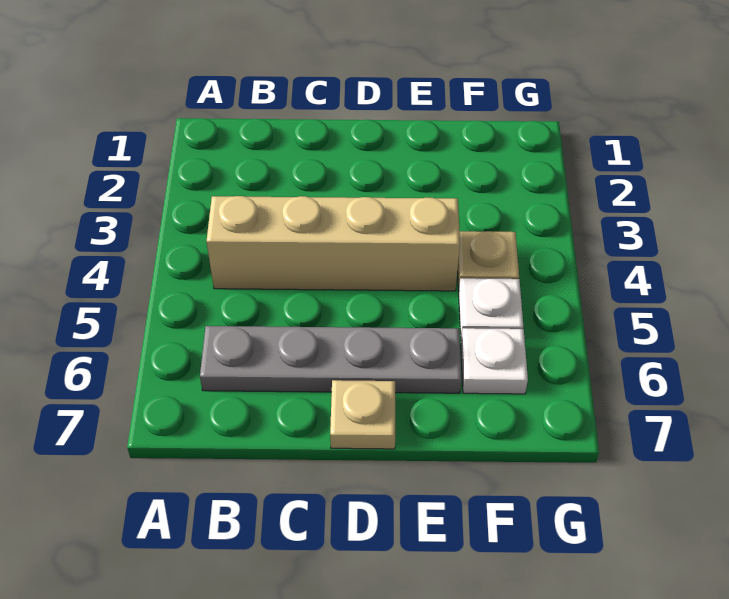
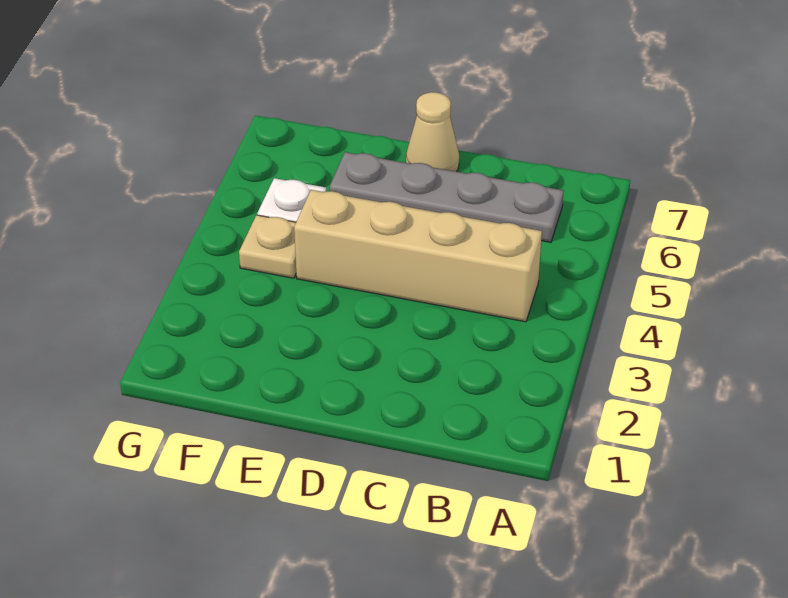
tan 1x1 plate [330,380,395,449] -> tan 1x1 cone [406,92,459,172]
white 1x1 plate [461,328,528,394] -> none

